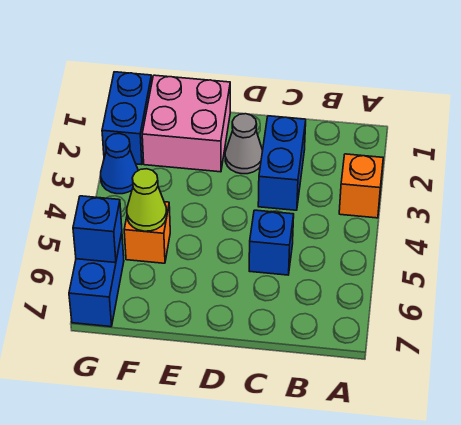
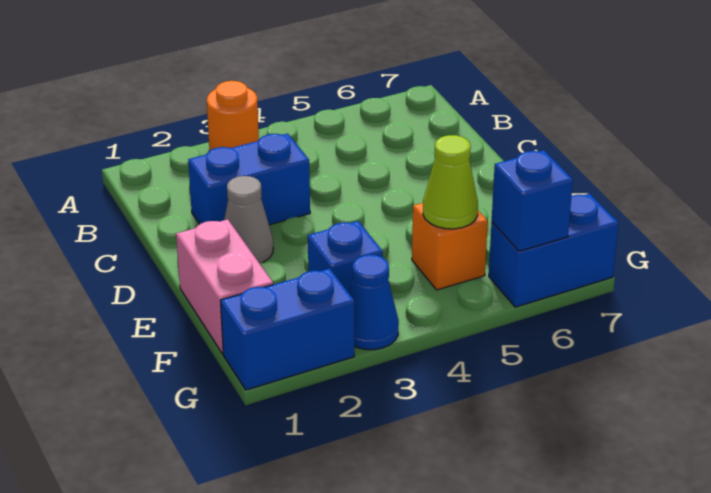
orange 1x1 brick [339,154,383,218] -> orange 1x1 round brick [207,81,259,151]
blue 1x1 brick [249,210,294,275] -> blue 1x1 brick moved to [308,221,383,294]
pink 2x2 brick [142,75,230,172] -> pink 1x2 brick [176,219,273,354]

